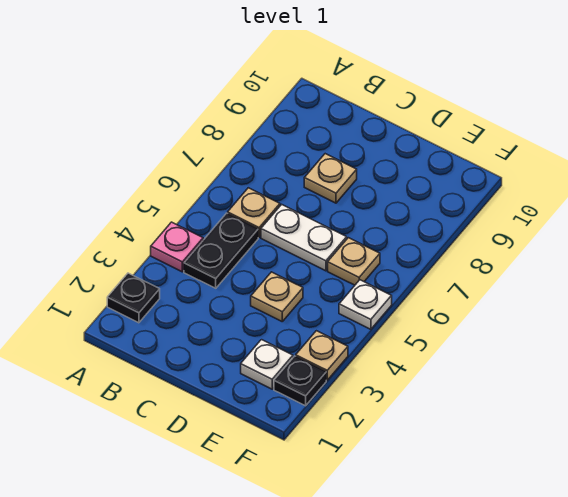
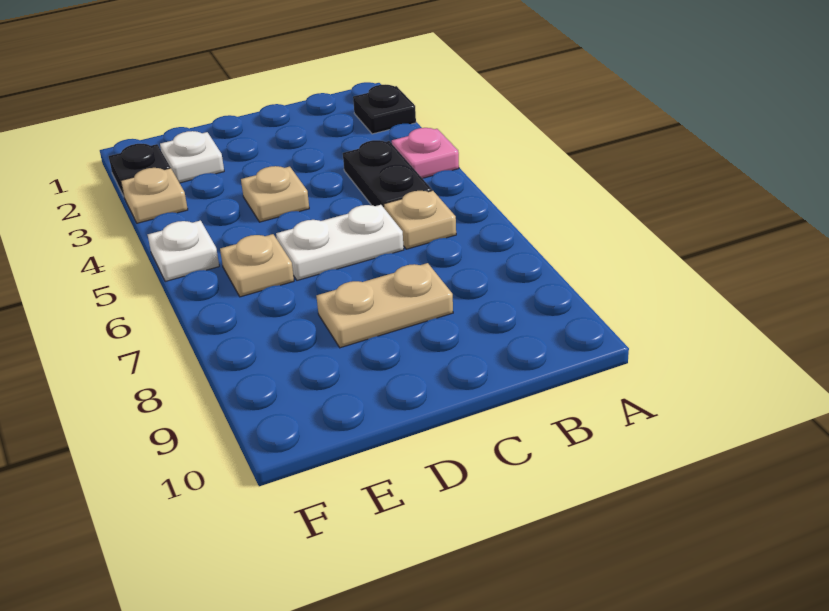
tan 1x1 plate [304,154,357,203] -> tan 1x2 plate [316,263,453,348]

